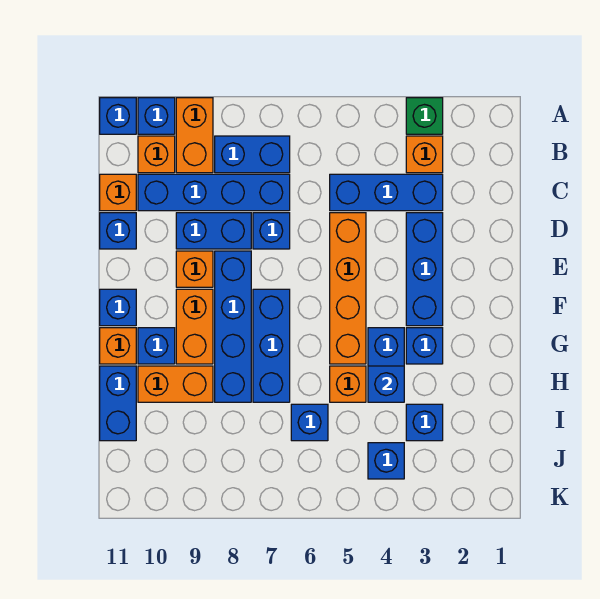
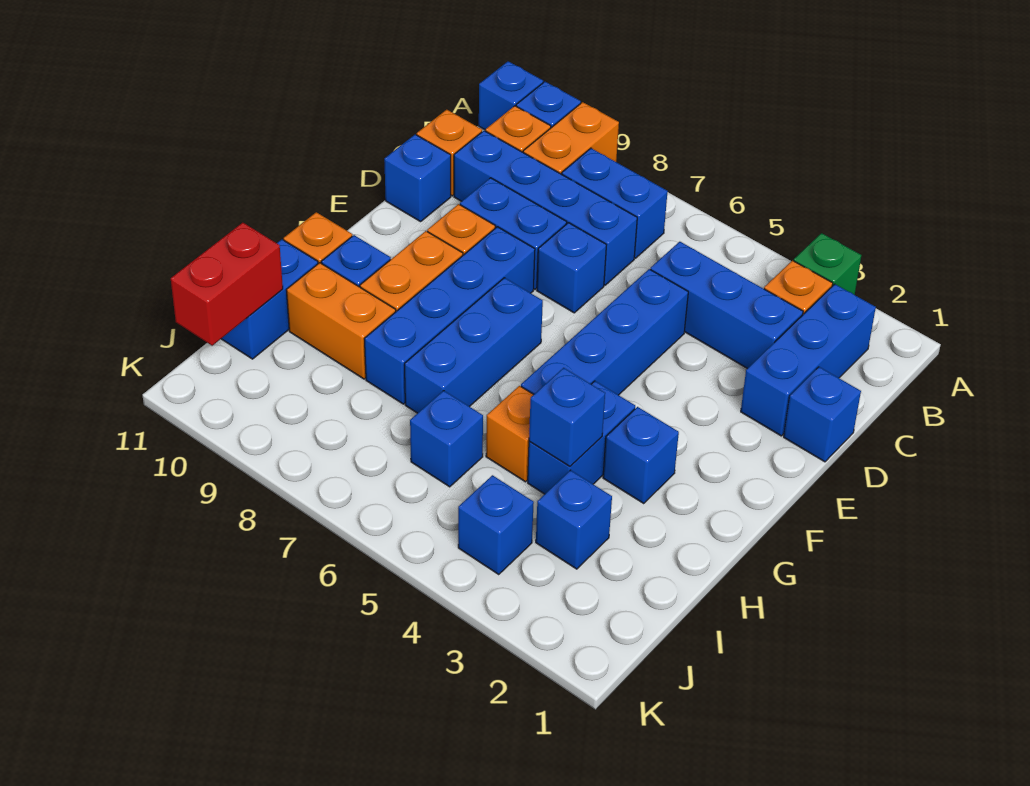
blue 1x3 brick [406,213,443,326] -> blue 1x3 brick moved to [741,284,876,436]
orange 1x4 brick [330,213,366,364] -> blue 1x4 brick [521,269,688,395]
blue 1x1 brick [100,289,136,326] -> blue 1x1 brick moved to [784,367,861,462]
none -> red 1x2 brick [171,223,283,346]

